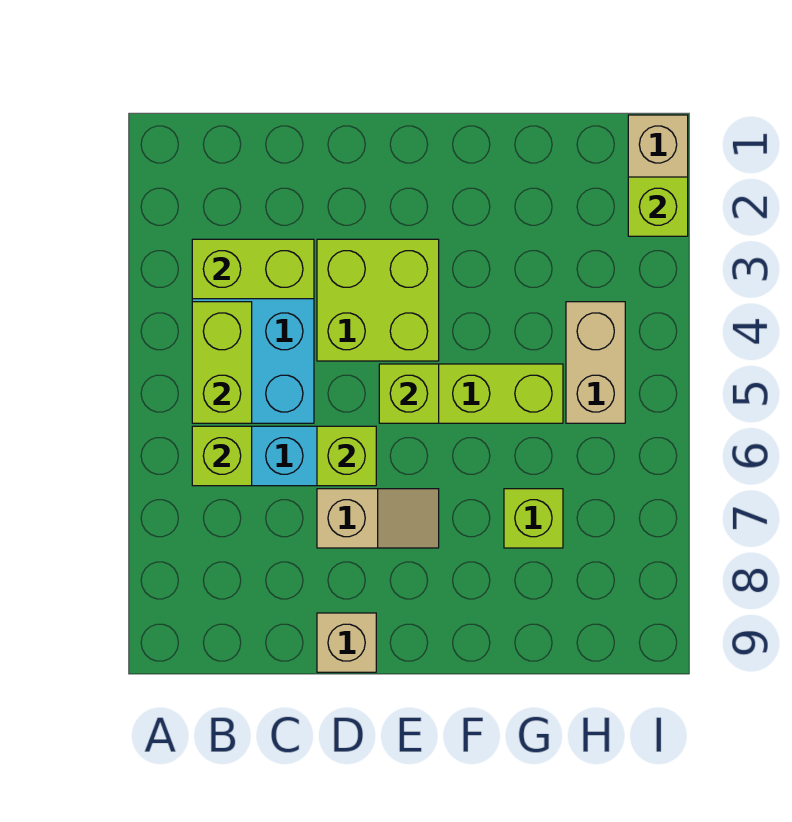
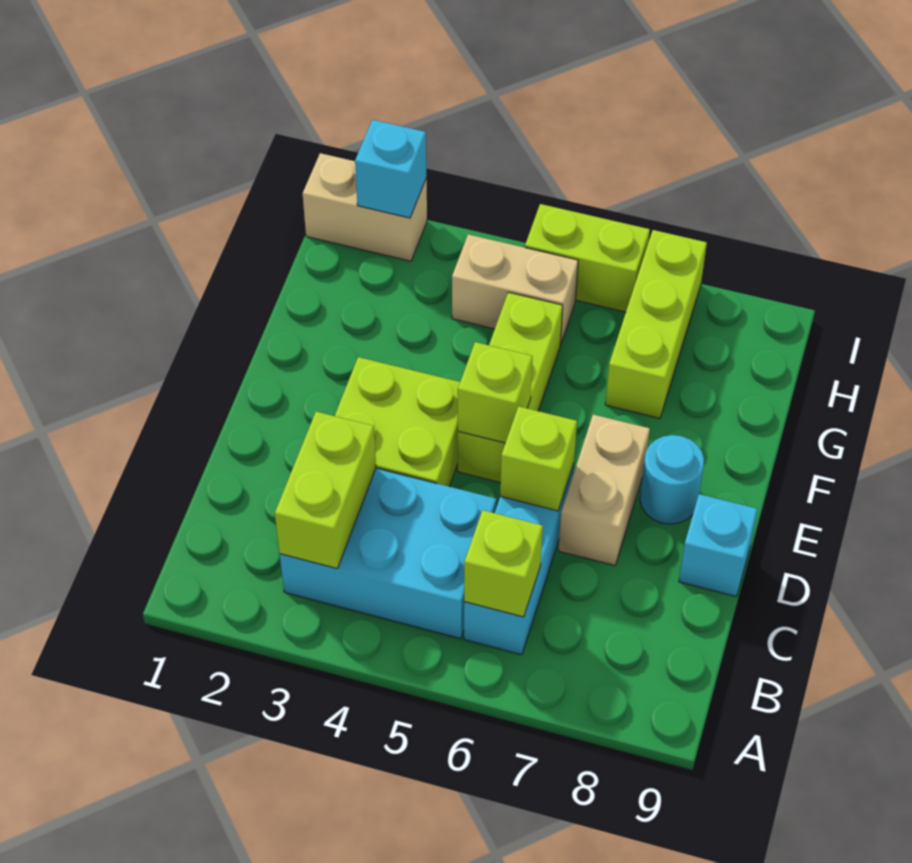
lime 1x2 brick [192,302,252,423] -> lime 1x2 brick moved to [525,204,650,312]
tan 1x2 slope [317,489,439,548] -> tan 1x2 brick [559,415,650,566]
tan 1x1 brick [317,613,376,672] -> cyan 1x1 brick [679,494,757,596]
none -> cyan 1x1 round brick [640,435,704,524]
lime 1x1 brick [504,489,563,548] -> lime 1x3 brick [605,230,707,418]
lime 1x1 brick [628,177,688,236] -> cyan 1x1 brick [355,120,426,218]

